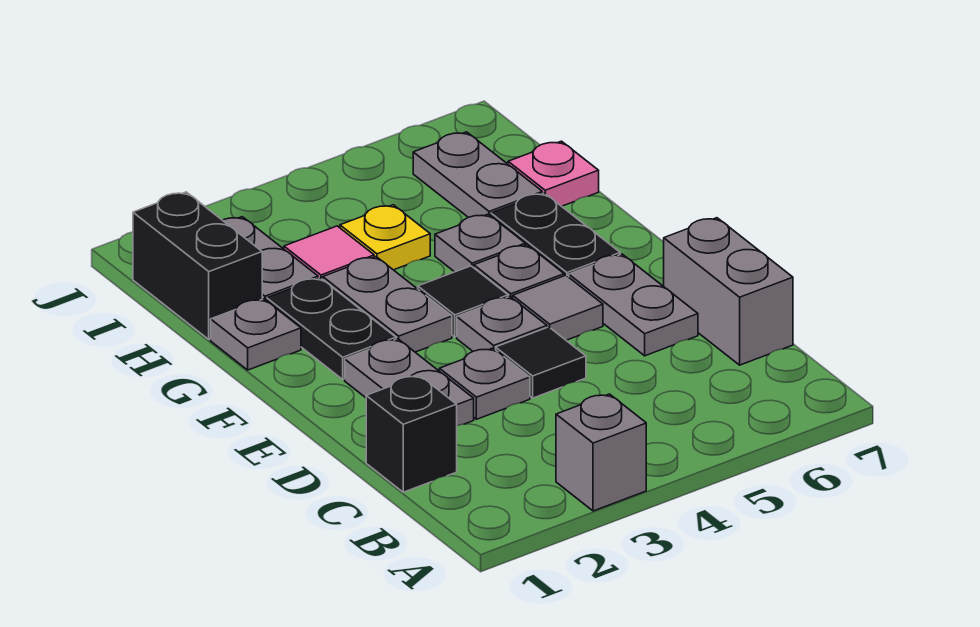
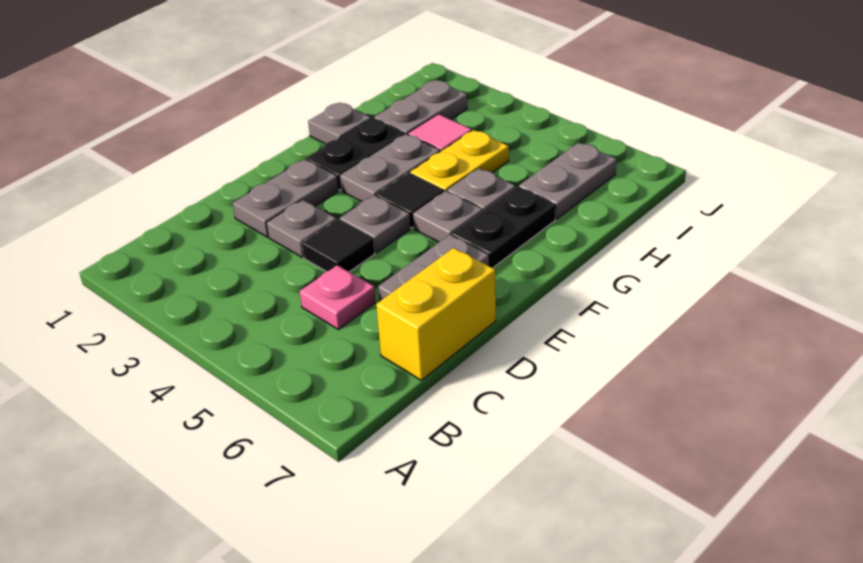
grey 1x1 brick [556,394,646,511] -> none
black 1x1 brick [366,375,457,492] -> none
grey 1x2 brick [664,218,793,365] -> yellow 1x2 brick [376,248,496,380]
grey 1x1 tile [513,275,603,340] -> none
black 1x2 brick [133,192,262,339] -> none
yellow 1x1 plate [340,205,430,270] -> yellow 1x2 plate [410,130,509,192]
pink 1x1 plate [508,141,599,206] -> pink 1x1 plate moved to [300,265,376,330]

